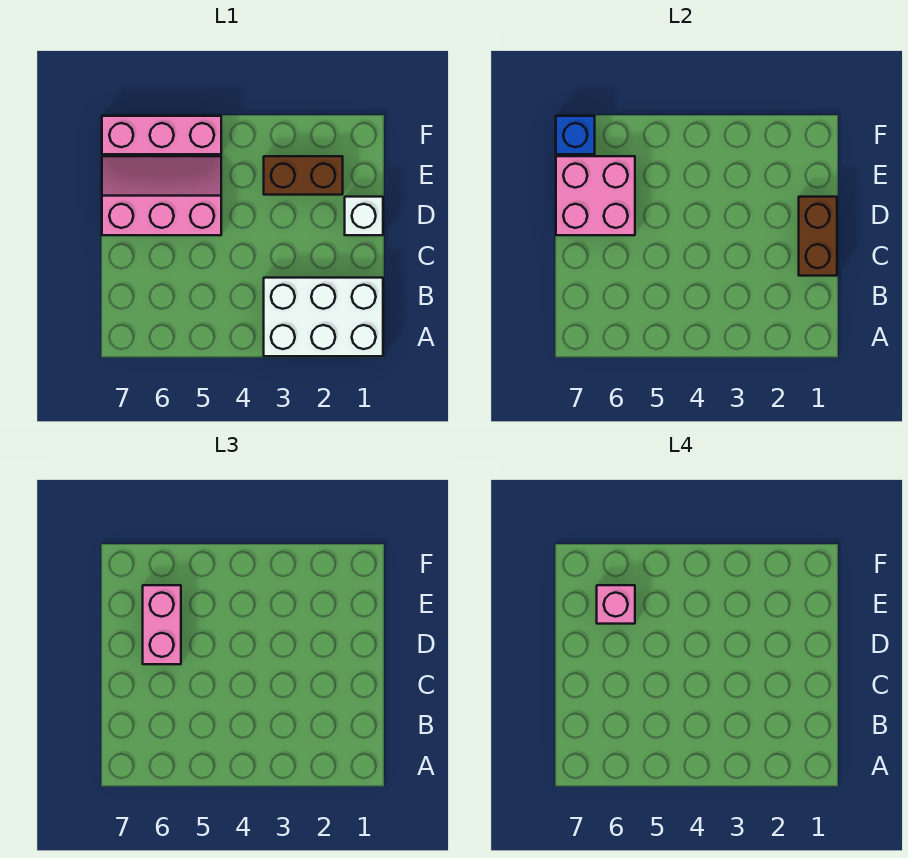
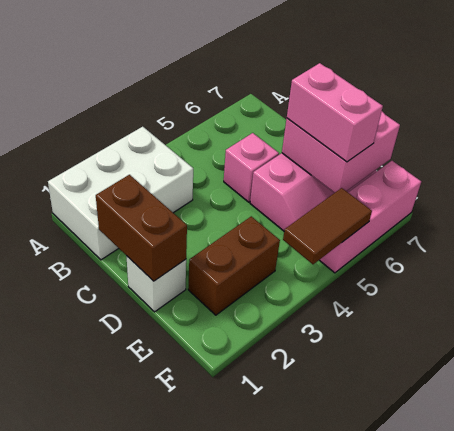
pink 1x1 brick [597,585,635,624] -> pink 1x1 brick moved to [224,133,279,202]
none -> brown 1x2 tile [283,188,372,264]
blue 1x1 brick [556,116,595,154] -> none

